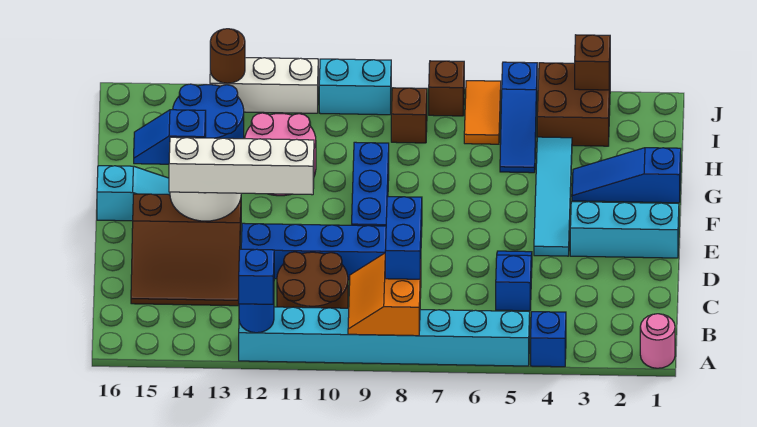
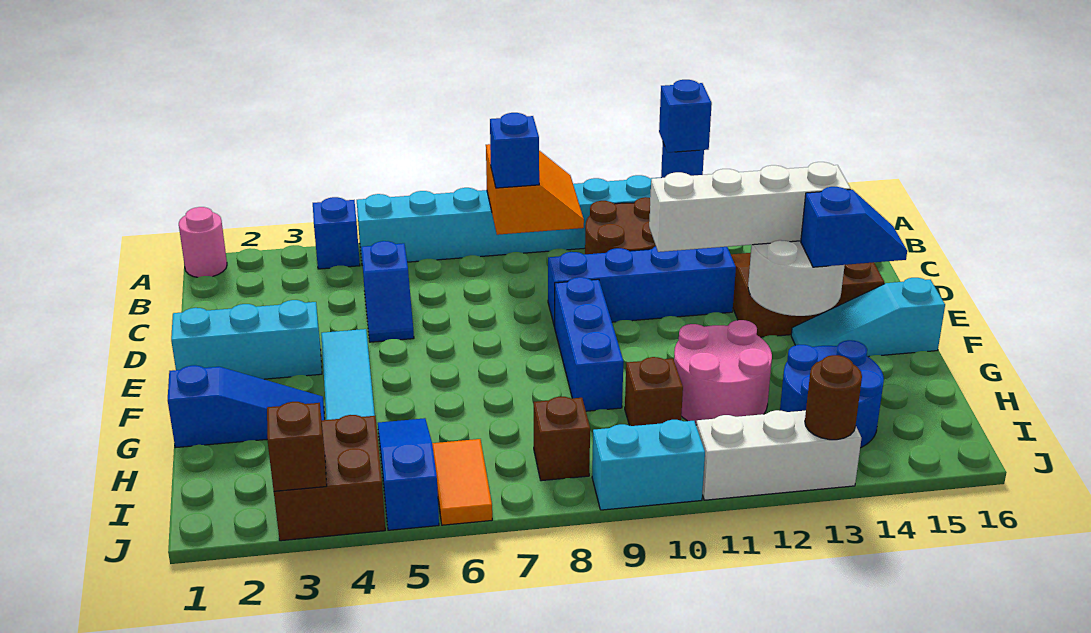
blue 1x2 brick [385,197,422,279] -> blue 1x1 brick [490,113,539,188]
brown 1x1 brick [429,61,464,116] -> brown 1x1 brick moved to [625,357,683,426]

